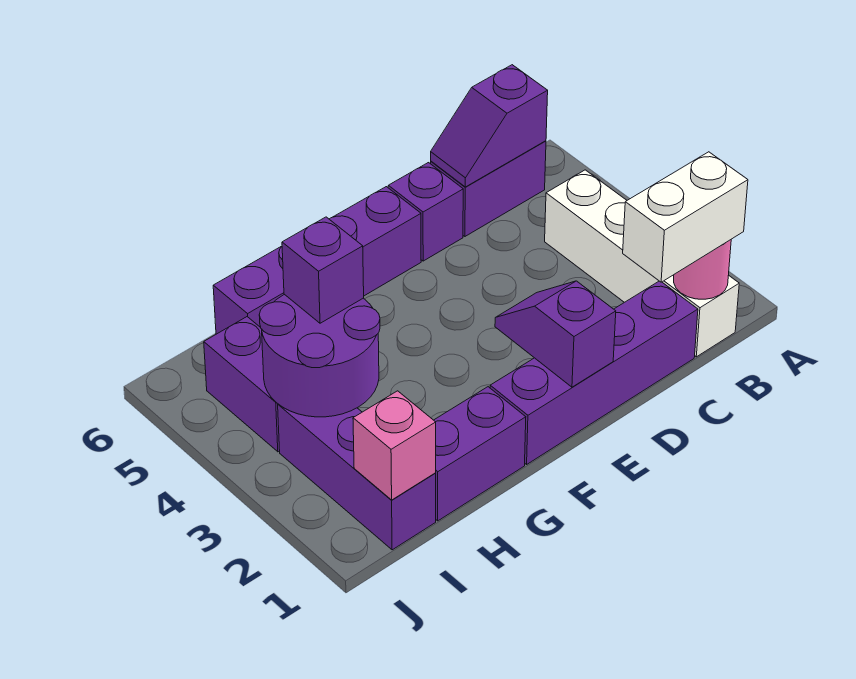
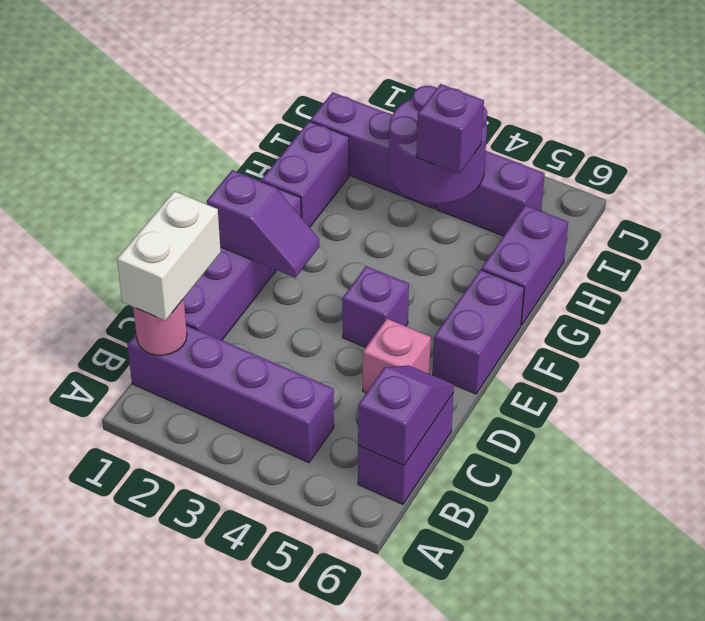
white 1x4 brick [545,170,739,357] -> purple 1x4 brick [127,325,334,462]
purple 1x1 brick [388,163,463,261] -> purple 1x1 brick moved to [342,266,409,347]
pink 1x1 brick [353,391,436,500] -> pink 1x1 brick moved to [363,319,431,393]

